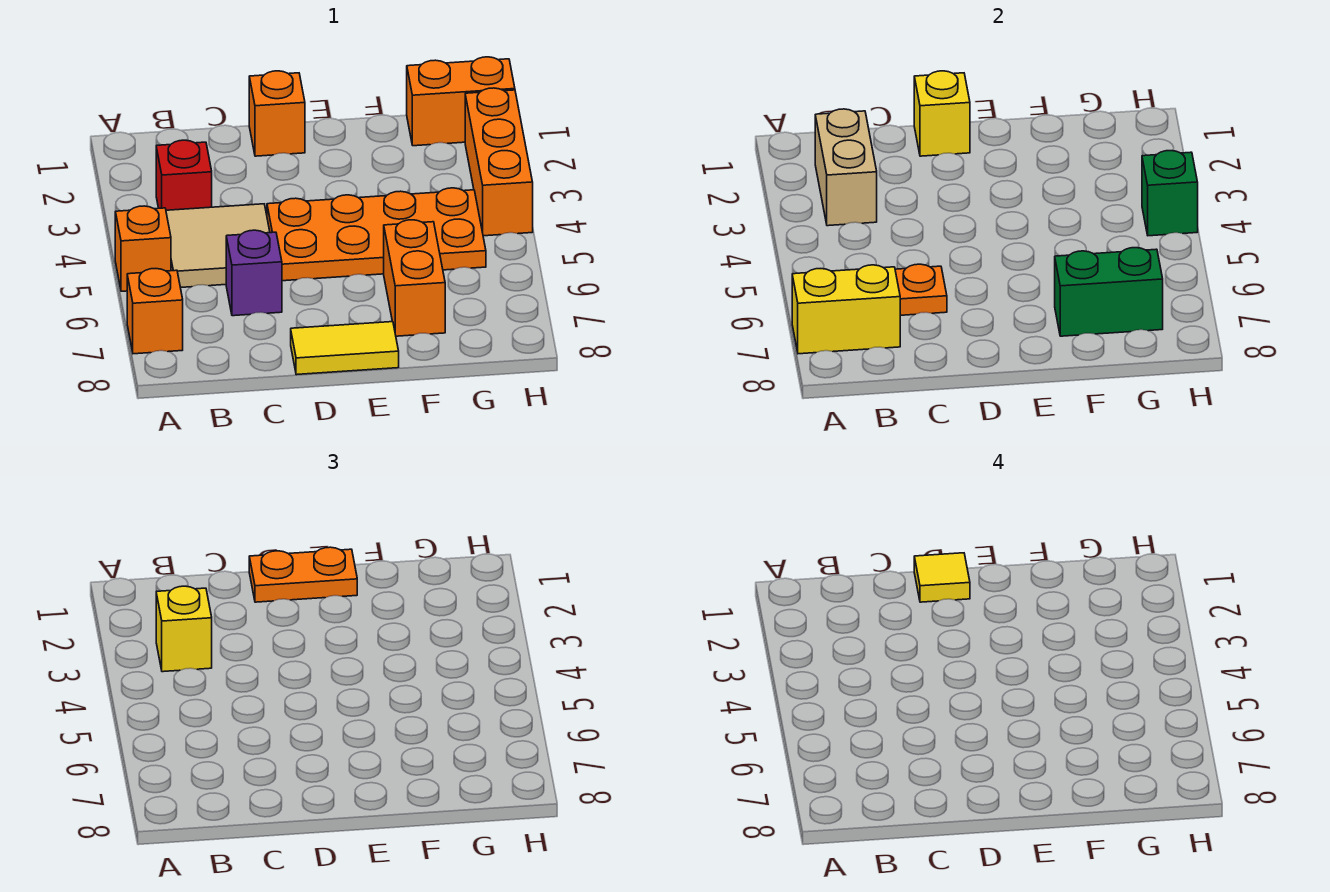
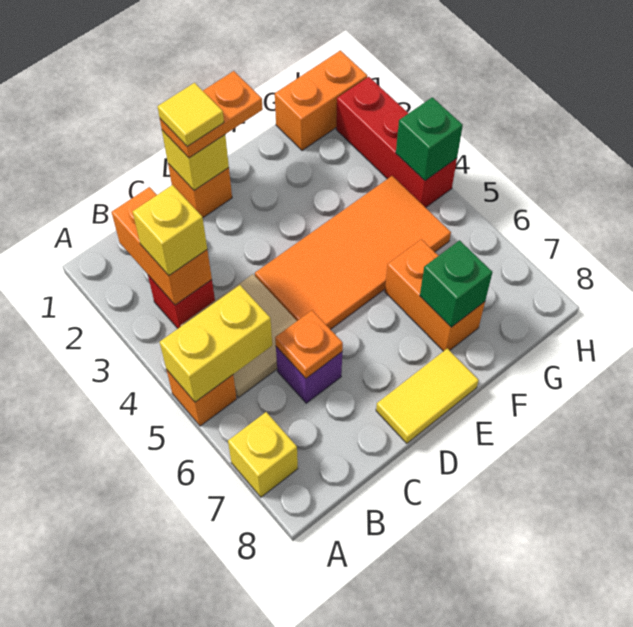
orange 1x1 brick [127,269,183,354] -> yellow 1x1 brick [228,412,298,497]
yellow 1x2 brick [792,265,900,354] -> yellow 1x2 brick moved to [160,285,272,402]
tan 1x2 brick [815,109,877,226] -> orange 1x2 brick [111,187,212,305]
orange 2x4 plate [267,188,486,281] -> orange 2x4 tile [255,176,451,330]
green 1x2 brick [1055,248,1163,336] -> green 1x1 brick [420,240,492,327]
orange 1x3 brick [465,88,533,236] -> red 1x3 brick [336,77,457,208]

